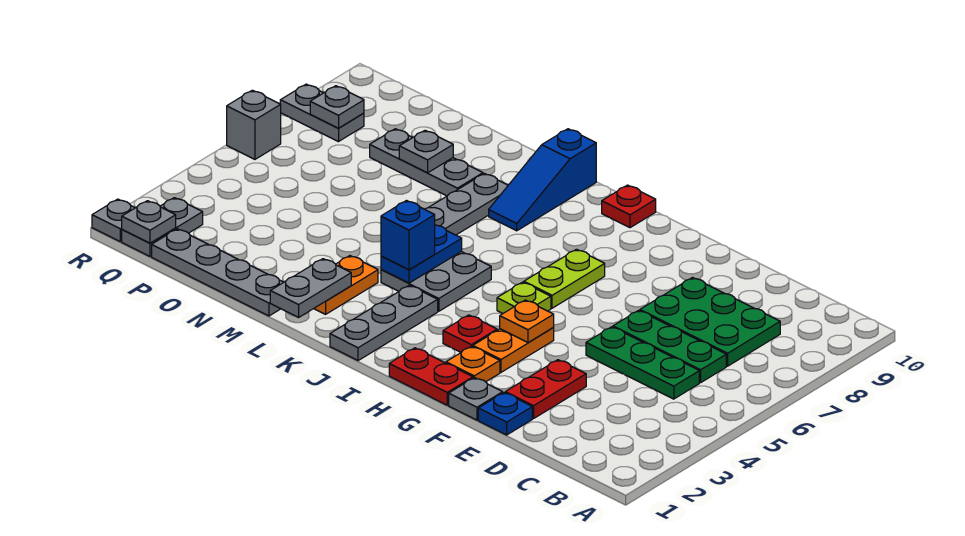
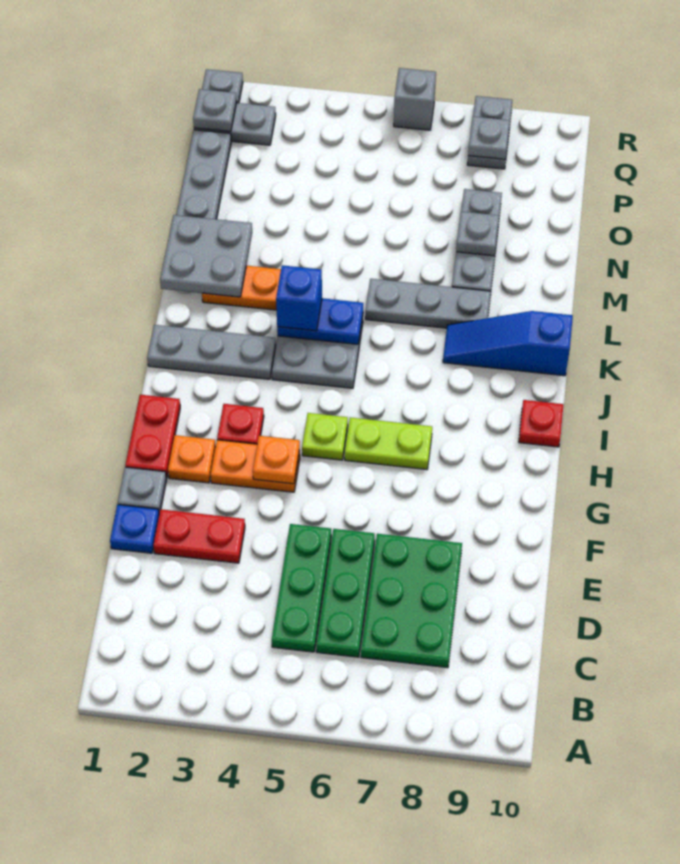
grey 1x2 plate [270,259,351,317] -> grey 2x2 plate [160,215,252,297]

